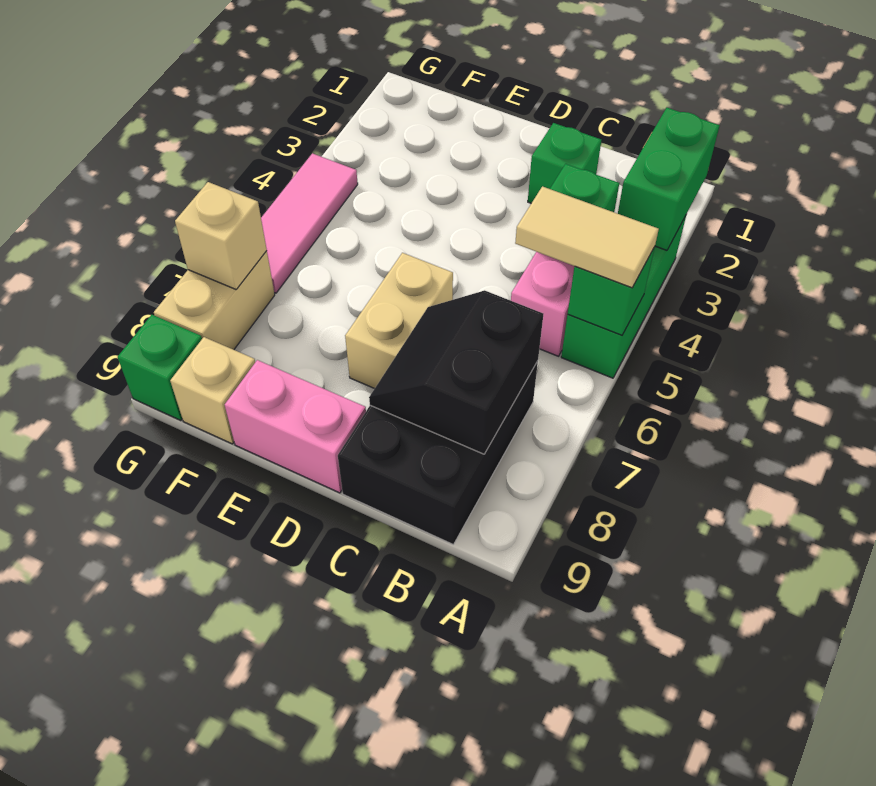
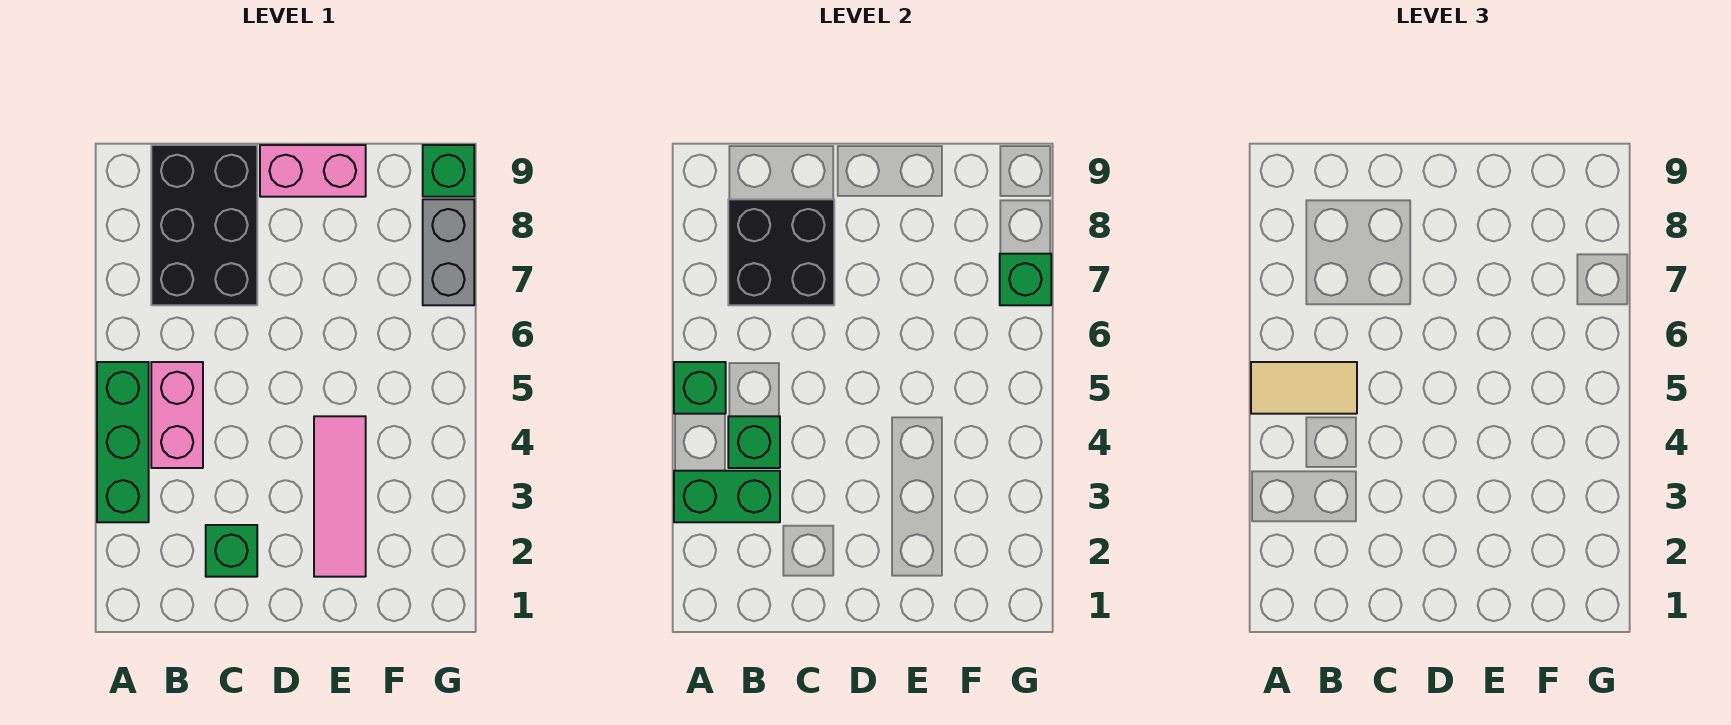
green 1x2 brick [618,108,720,250] -> green 1x2 brick turned to [674,471,780,522]
black 2x2 slope [369,291,543,454] -> black 2x2 brick [728,199,834,305]
tan 1x2 brick [345,253,453,389] -> none
tan 1x1 brick [170,337,255,444] -> none
pink 1x3 tile [261,153,358,293] -> pink 1x3 tile moved to [314,416,366,577]
tan 1x2 brick [154,251,275,350] -> grey 1x2 brick [423,199,474,305]
tan 1x1 brick [175,182,267,289] -> green 1x1 brick [1000,254,1051,305]

